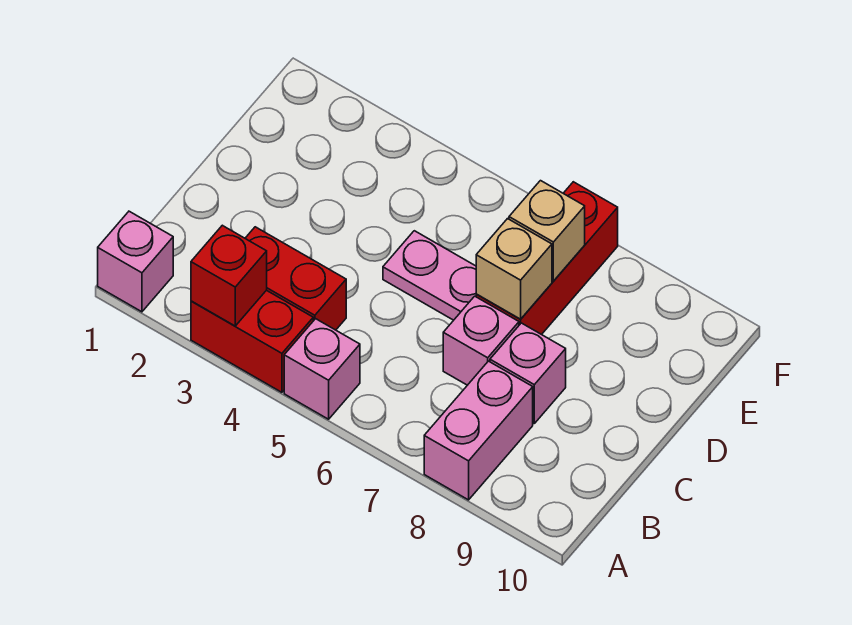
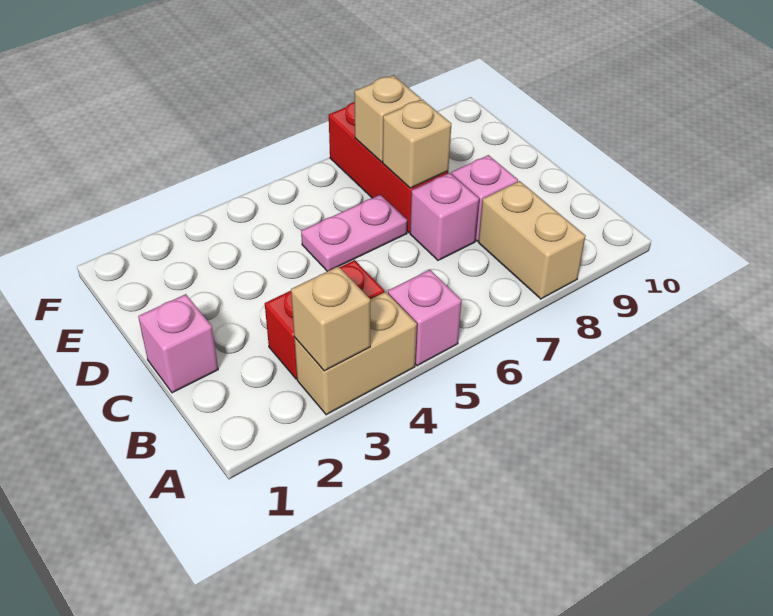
pink 1x1 brick [98,211,173,312] -> pink 1x1 brick moved to [138,294,218,393]
red 1x2 brick [191,290,313,392] -> tan 1x2 brick [294,292,417,415]
red 1x1 brick [191,225,267,326] -> tan 1x1 brick [291,266,370,371]
pink 1x2 brick [424,361,533,500] -> tan 1x2 brick [478,181,585,299]

